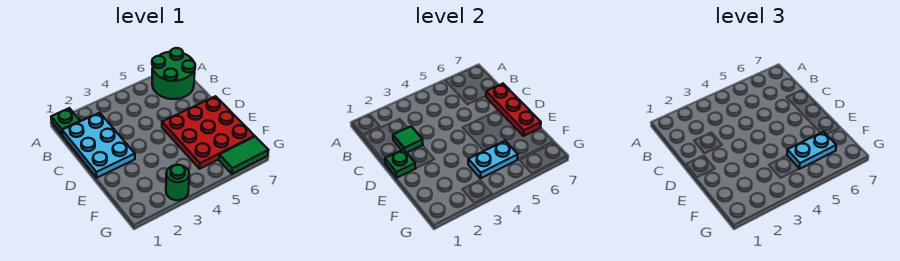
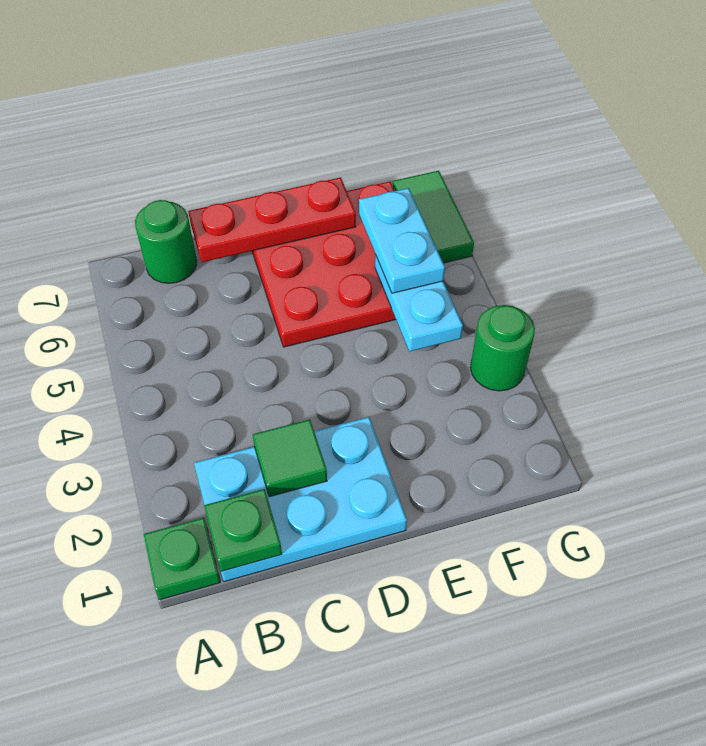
green 2x2 round brick [152,48,195,99] -> green 1x1 round brick [135,200,197,283]
green 1x1 plate [385,149,416,178] -> green 1x1 plate moved to [204,489,282,571]

